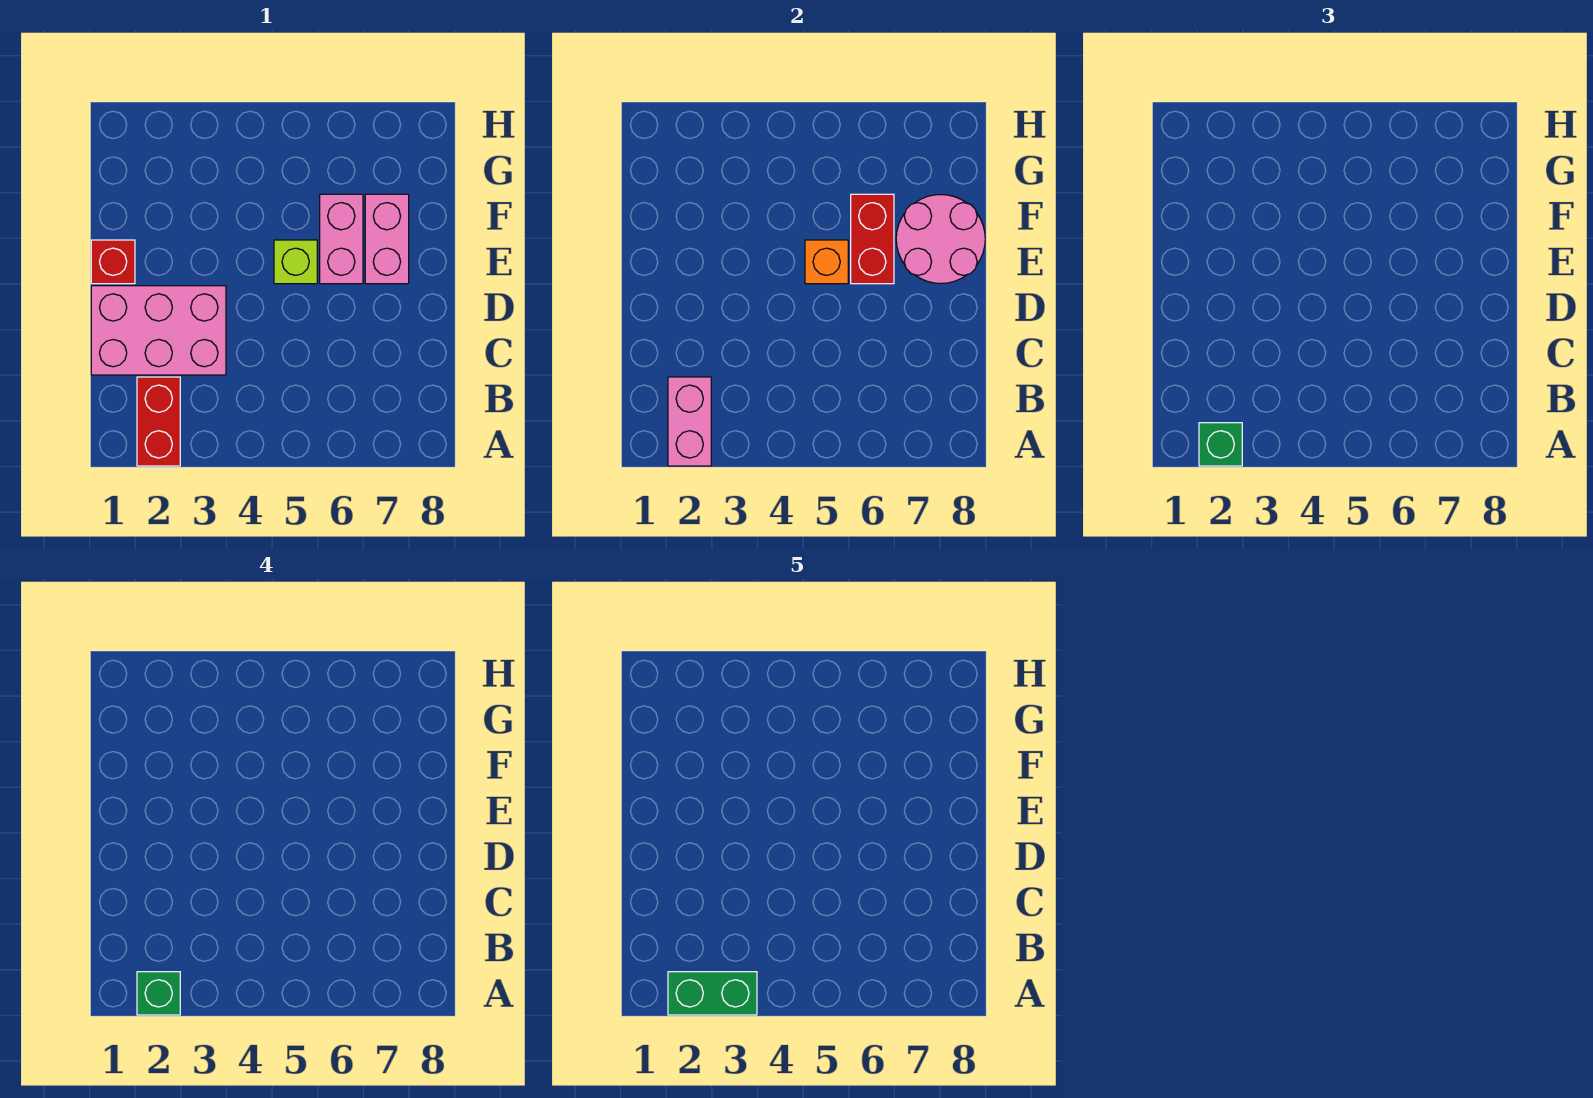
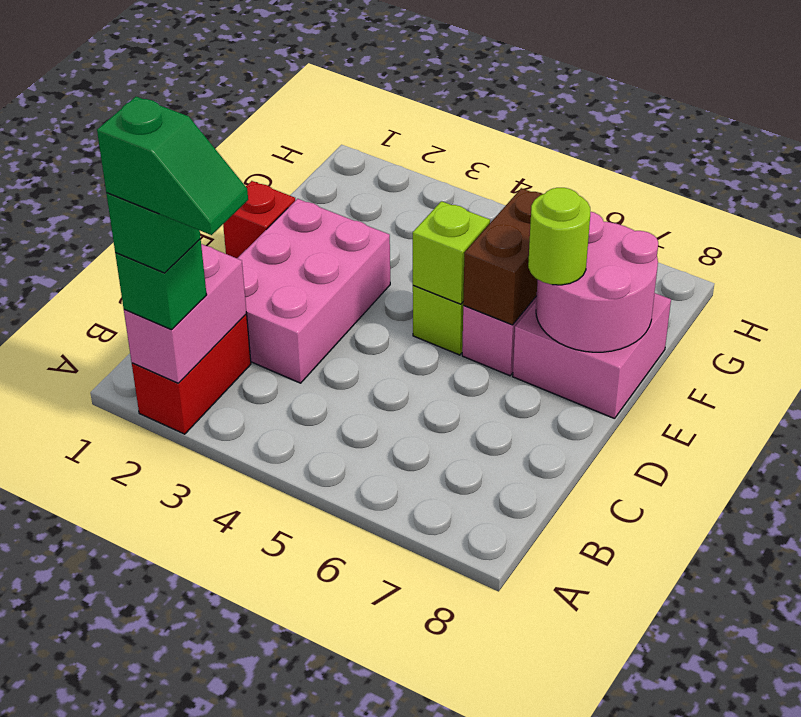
green 1x2 brick [668,972,757,1015] -> green 1x2 slope [97,97,248,235]
pink 2x3 brick [91,286,226,375] -> pink 2x3 brick turned to [237,199,390,383]
orange 1x1 brick [805,240,848,284] -> lime 1x1 brick [413,201,490,304]
red 1x2 brick [851,194,894,284] -> brown 1x2 brick [463,188,542,325]
pink 1x2 brick [365,194,409,284] -> pink 2x2 brick [513,293,671,419]
none -> lime 1x1 round brick [528,188,590,285]

